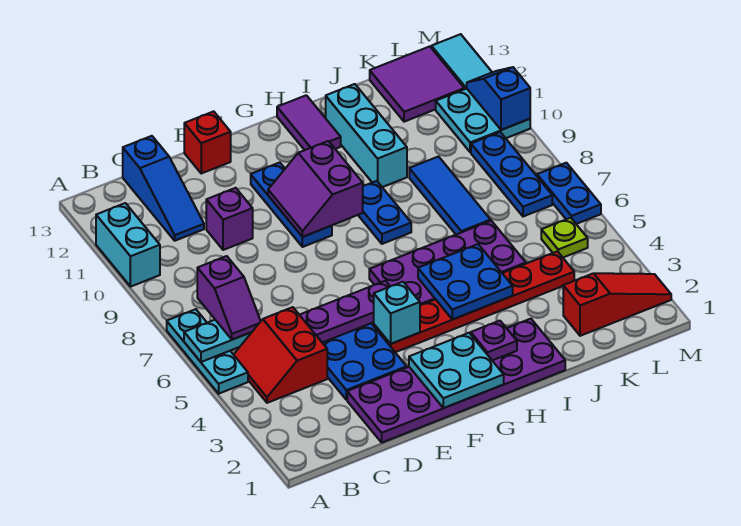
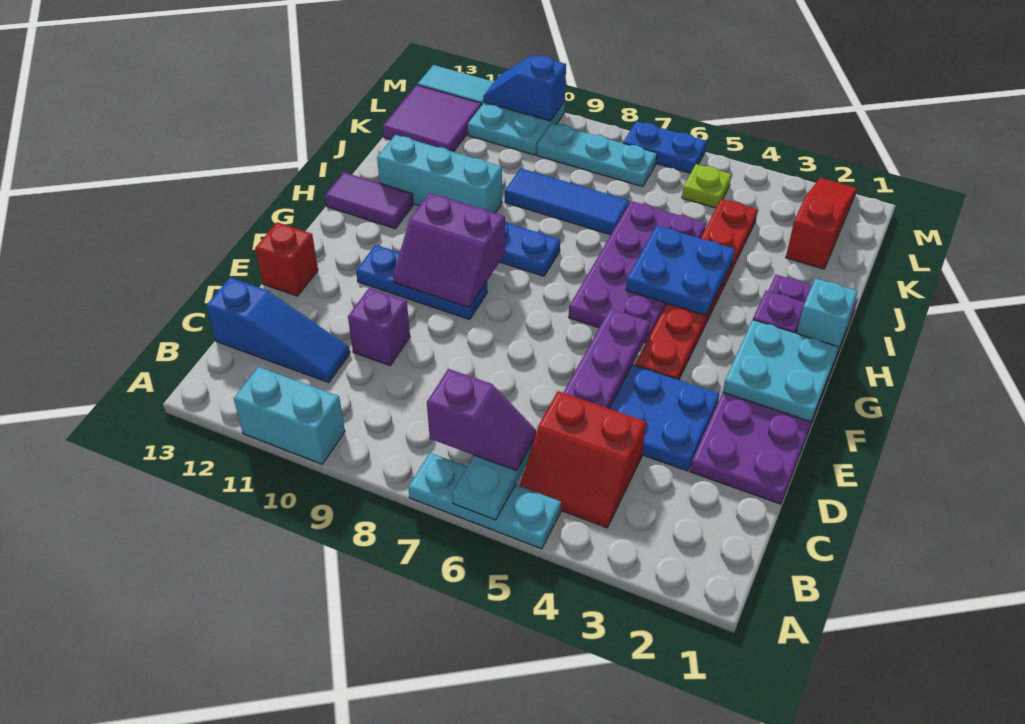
cyan 1x1 brick [374,282,420,344] -> cyan 1x1 brick moved to [797,278,858,353]
blue 1x3 plate [471,132,552,217] -> cyan 1x3 plate [537,123,657,187]

